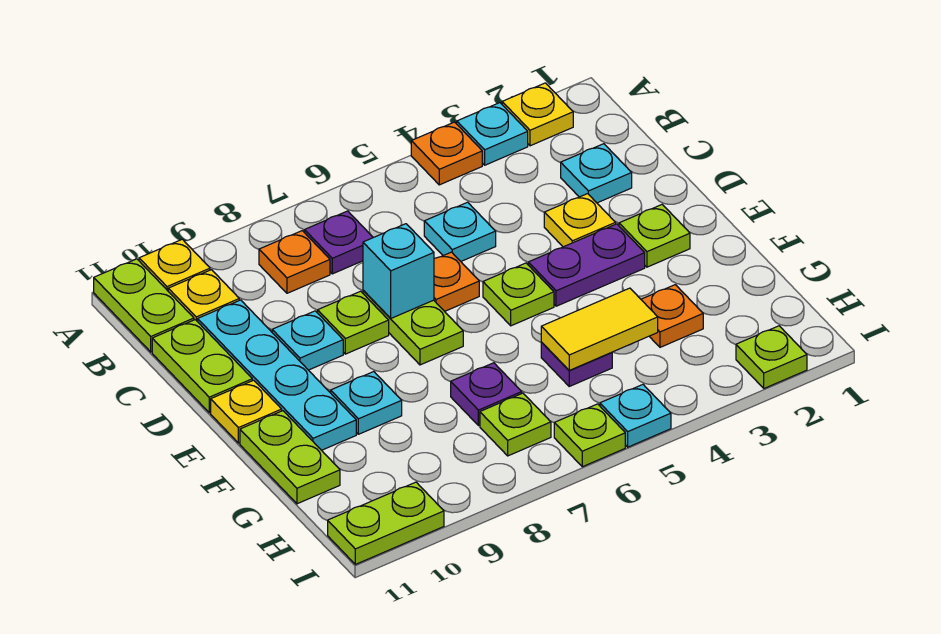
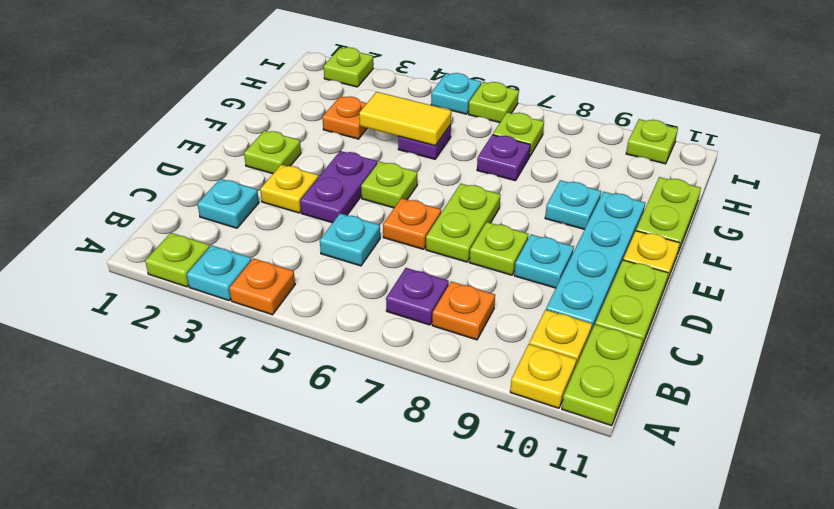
yellow 1x1 plate [502,83,573,146] -> lime 1x1 plate [145,233,210,287]
cyan 1x1 brick [363,224,434,318] -> none
purple 1x2 plate [528,224,645,306] -> purple 1x2 plate turned to [300,151,377,223]
lime 1x2 plate [328,482,444,564] -> lime 1x1 plate [626,119,678,164]

